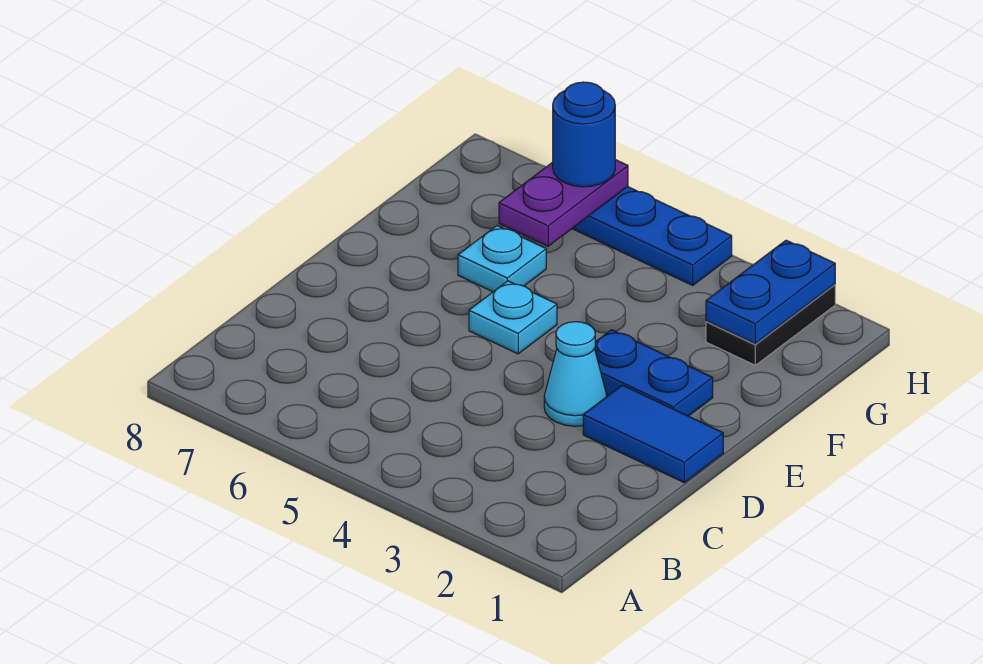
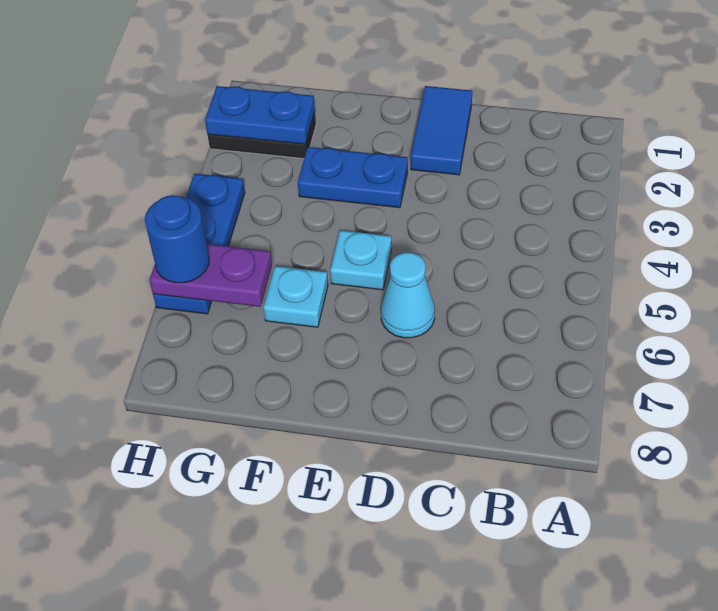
cyan 1x1 cone [544,322,607,426] -> cyan 1x1 cone moved to [381,252,435,338]
blue 1x2 plate [595,330,713,416] -> blue 1x2 plate turned to [298,147,408,208]

